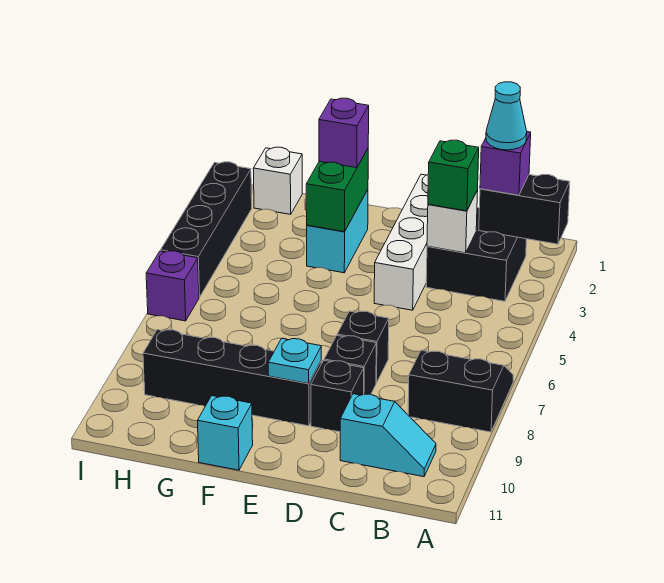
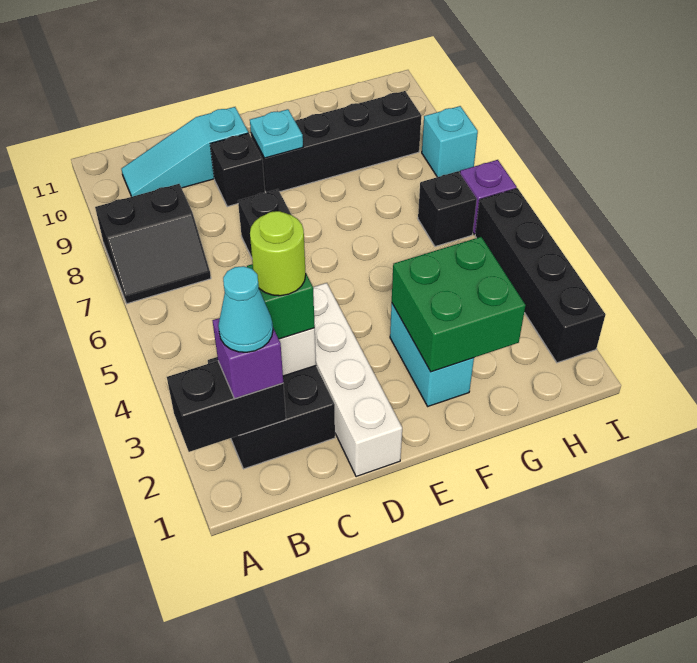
cyan 1x2 slope [340,394,436,477] -> cyan 1x3 slope [121,107,248,197]
none -> lime 1x1 round brick [250,211,306,296]
black 1x1 brick [324,336,376,394] -> black 1x1 brick moved to [418,171,477,247]
green 1x2 brick [306,149,368,232] -> green 2x2 brick [392,237,526,372]
purple 1x1 brick [319,98,369,168] -> none
cyan 1x1 brick [198,396,253,470] -> cyan 1x1 brick moved to [422,106,478,177]
white 1x1 brick [253,147,302,214] -> none

